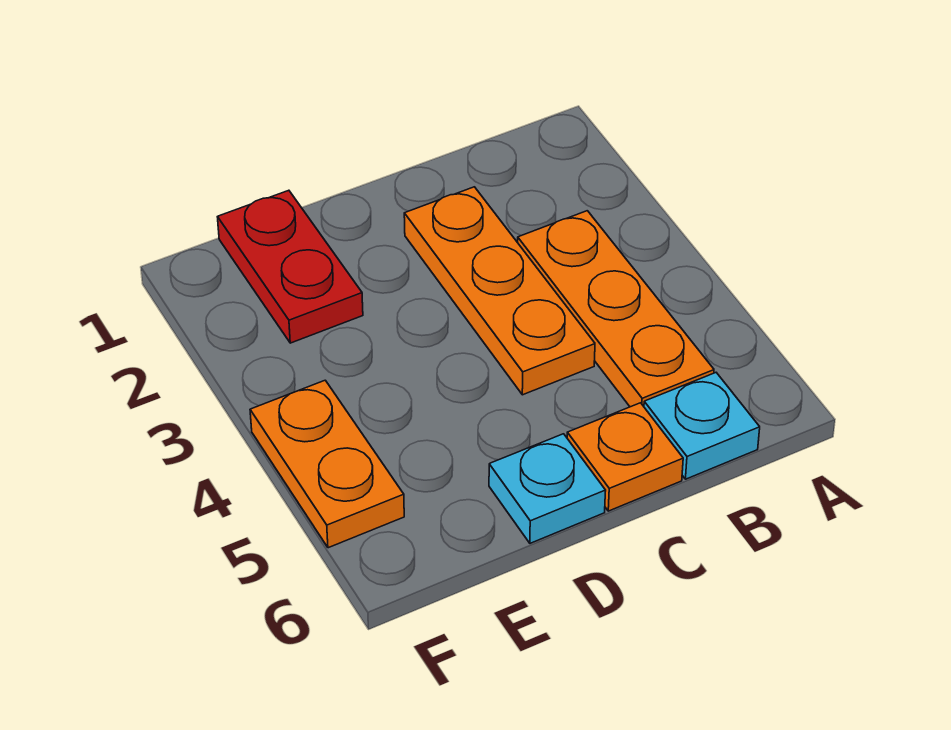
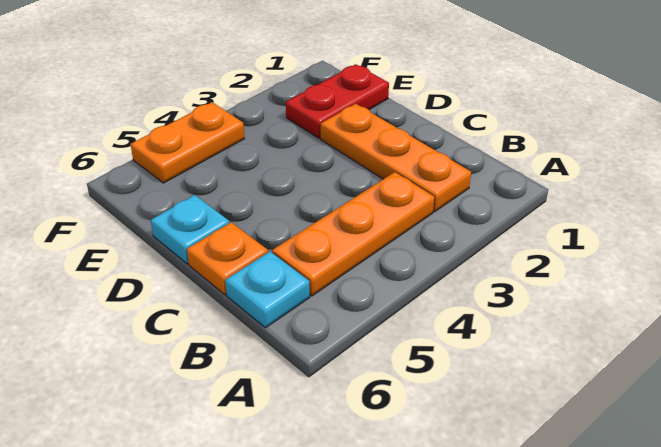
orange 1x3 plate [404,187,595,395] -> orange 1x3 plate turned to [321,104,471,212]

